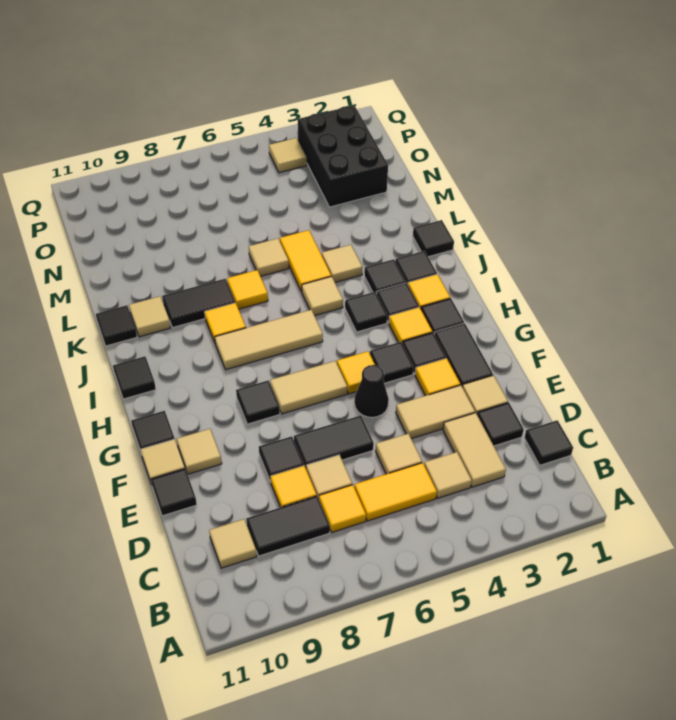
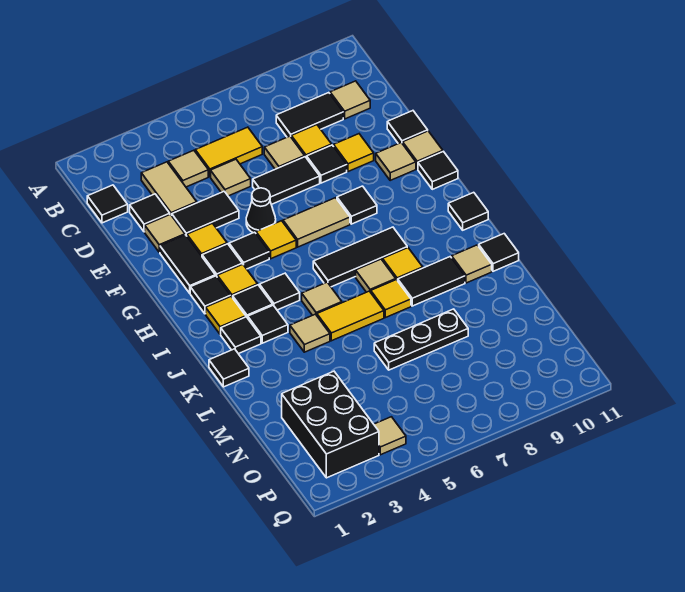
yellow 1x1 tile [319,485,366,532] -> yellow 1x1 tile moved to [334,134,374,172]
tan 1x2 tile [396,385,475,439] -> black 1x2 tile [172,191,239,236]
tan 1x3 tile [215,310,323,370] -> black 1x3 tile [313,227,407,287]
yellow 1x2 tile [280,230,331,292] -> yellow 1x2 tile turned to [317,291,384,341]
tan 1x1 tile [249,238,289,276] -> tan 1x1 tile moved to [356,259,396,292]
none -> black 1x3 plate [374,309,468,370]

